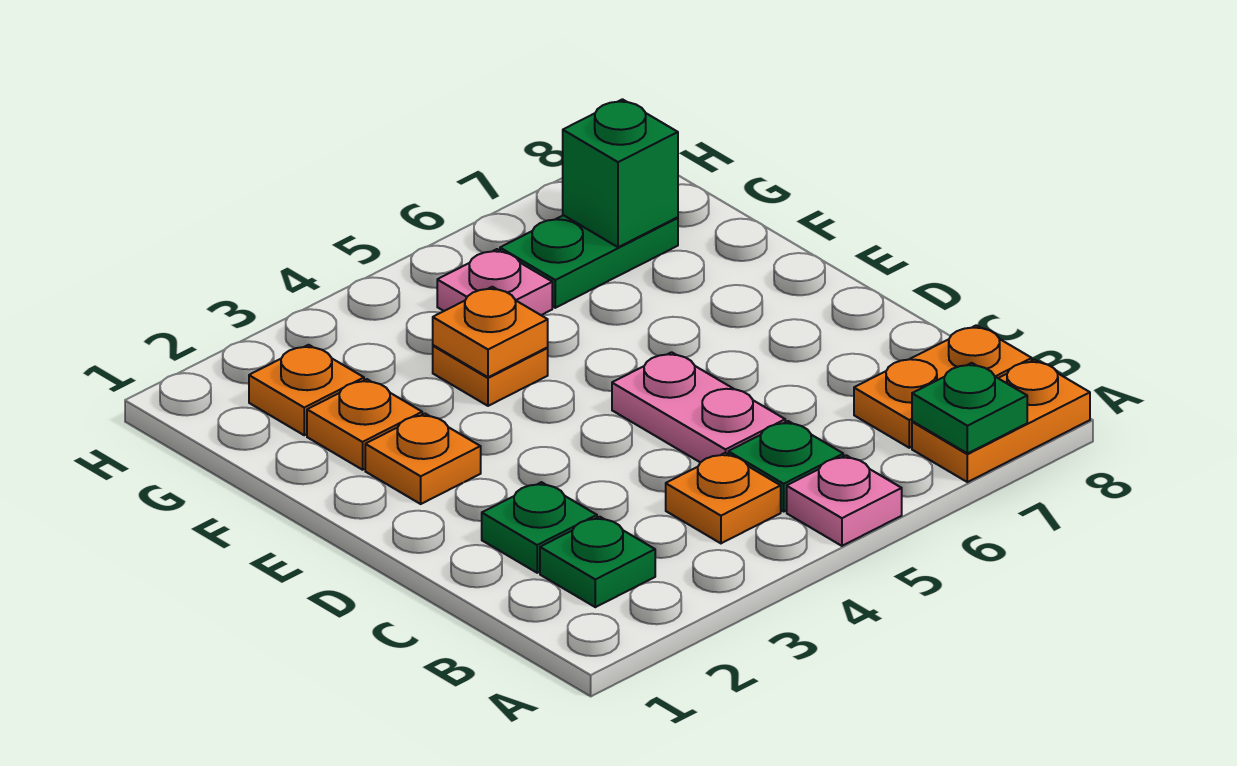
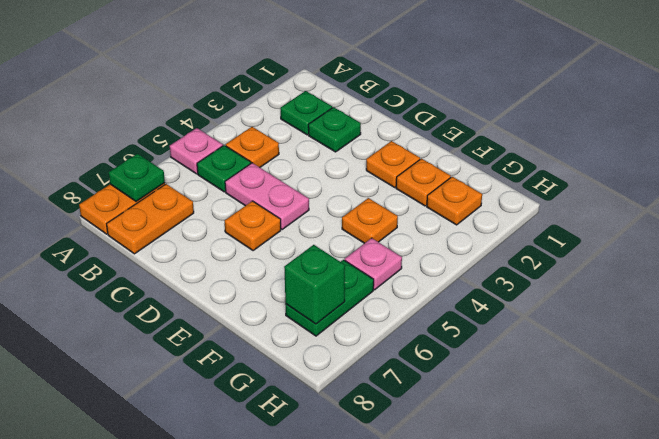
orange 1x1 plate [433,287,548,377] -> orange 1x1 plate moved to [225,201,281,251]

